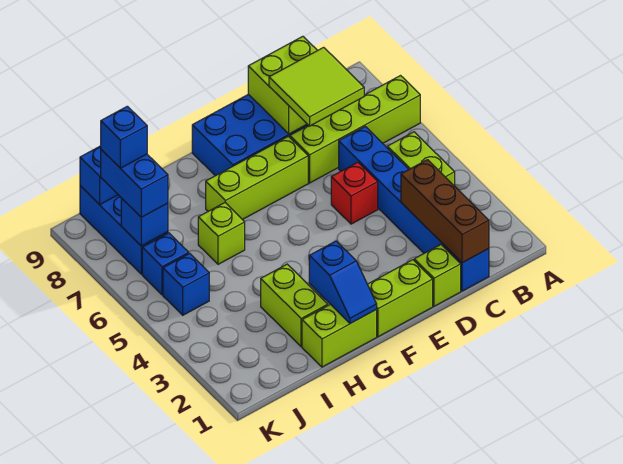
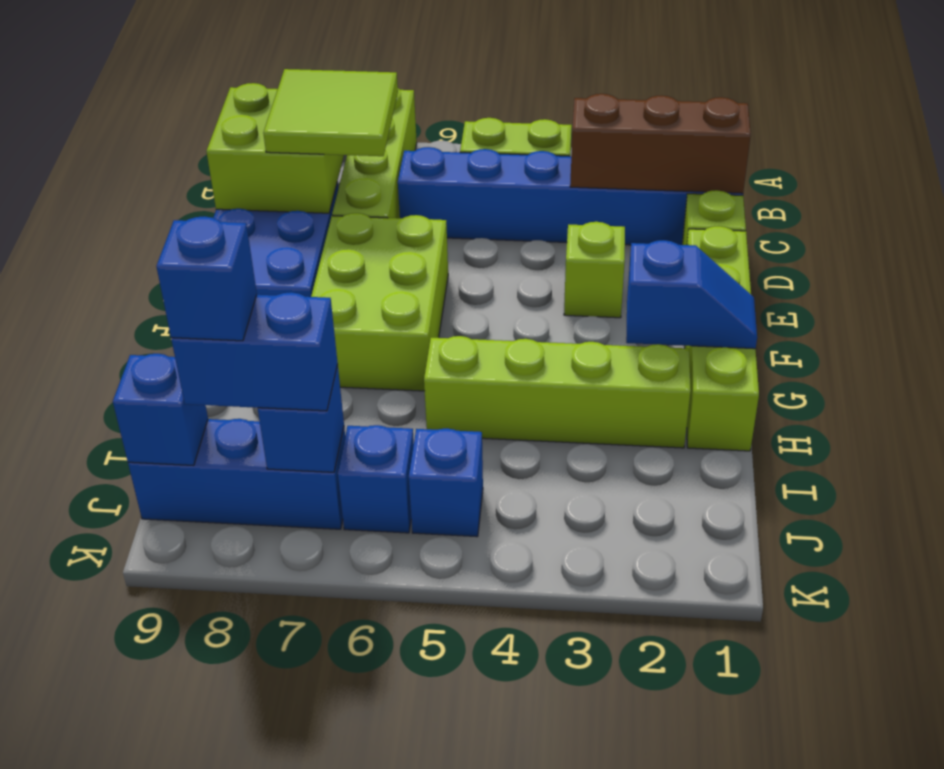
red 1x1 brick [331,162,378,224] -> none
lime 1x3 brick [206,136,308,220] -> lime 2x3 brick [311,213,448,391]
lime 1x2 brick [261,264,328,347] -> lime 1x4 brick [424,336,691,448]
lime 1x1 brick [198,203,245,264] -> lime 1x1 brick moved to [564,222,625,318]

